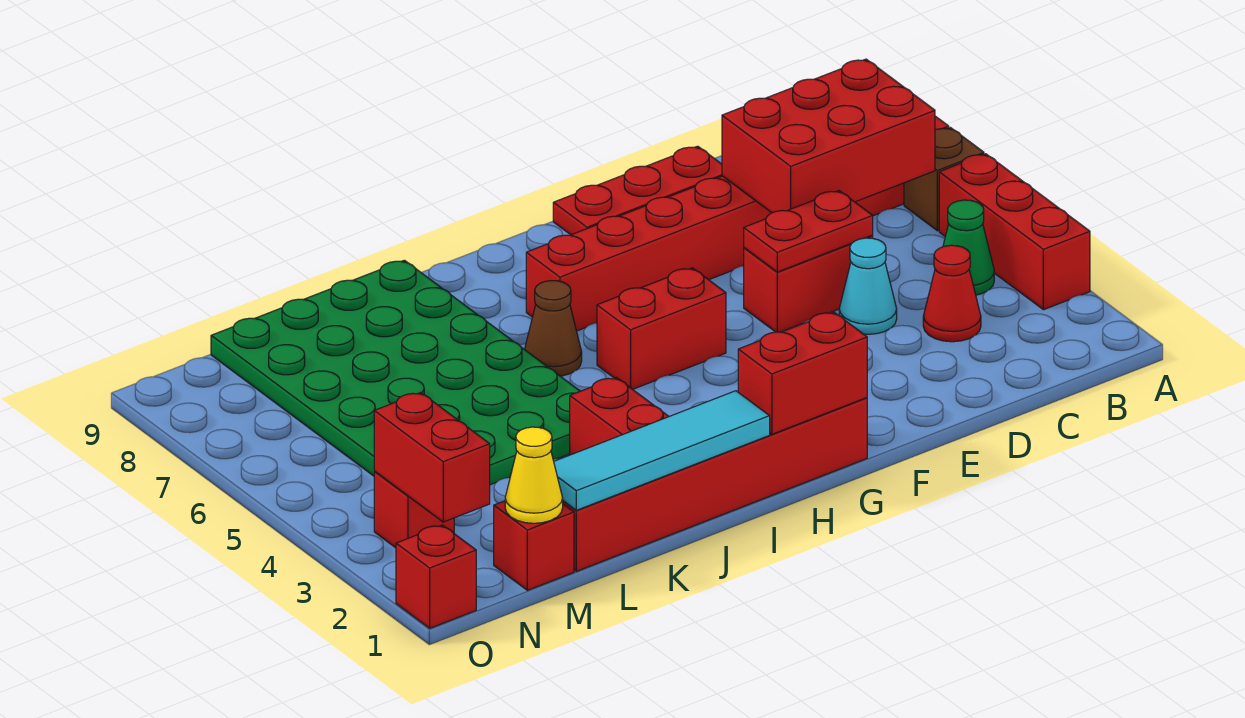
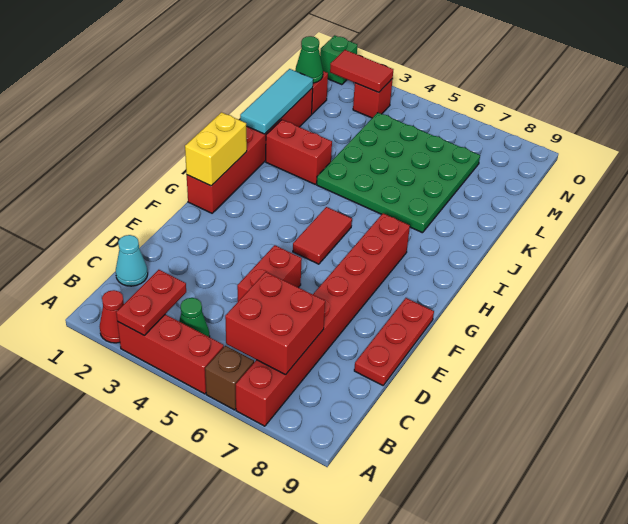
red 2x3 brick [722,59,935,213] -> red 2x2 brick [225,272,325,375]
red 1x1 cone [923,245,981,342] -> red 1x1 cone moved to [100,290,124,343]
cyan 1x1 cone [839,238,897,334] -> cyan 1x1 cone moved to [116,235,148,286]
red 1x2 plate [744,191,873,272] -> red 1x2 plate moved to [116,270,186,335]
red 1x2 brick [738,312,867,434] -> yellow 1x2 brick [185,112,247,186]
red 1x2 brick [597,268,726,389] -> red 1x2 tile [293,207,352,264]
cyan 1x4 tile [554,391,770,510] -> cyan 1x3 tile [240,69,313,134]
brown 1x1 cone [525,281,582,376] -> none
green 4x6 plate [211,260,580,485] -> green 4x4 plate [317,113,480,233]
yellow 1x1 cone [505,427,563,523] -> green 1x1 cone [295,36,323,83]
red 1x2 brick [374,392,490,522] -> red 1x2 tile [330,50,393,93]
red 1x1 brick [396,525,476,628] -> green 1x1 brick [320,35,357,85]

